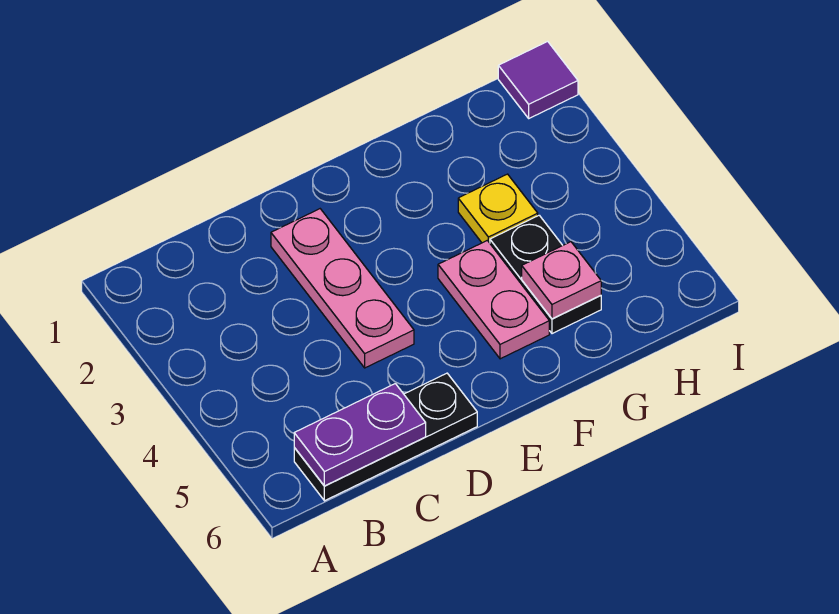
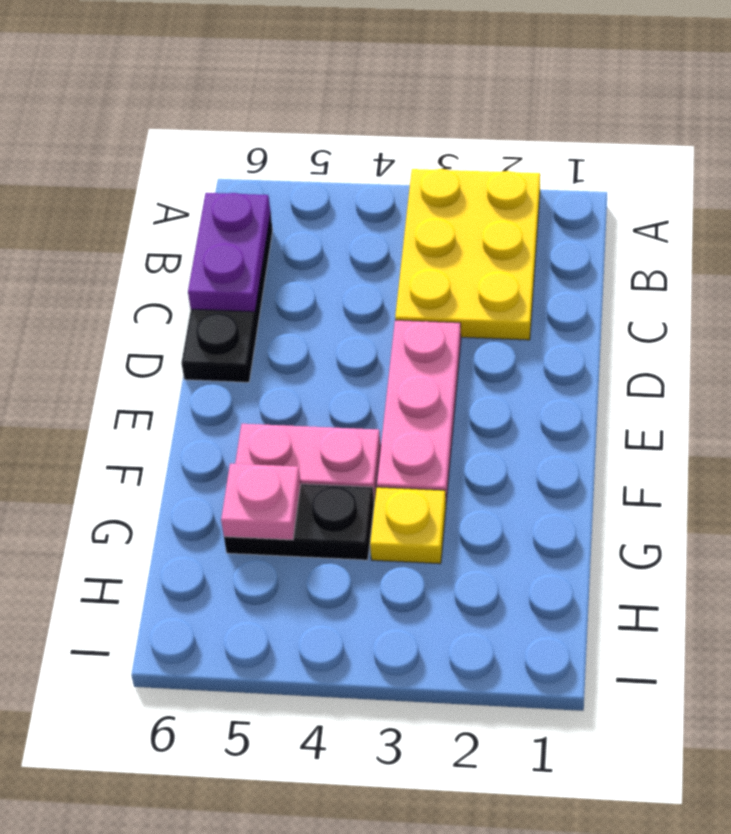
none -> yellow 2x3 plate [395,169,540,340]
pink 1x3 plate [271,209,414,368] -> pink 1x3 plate turned to [377,320,461,502]
purple 1x1 tile [498,41,578,118] -> none

